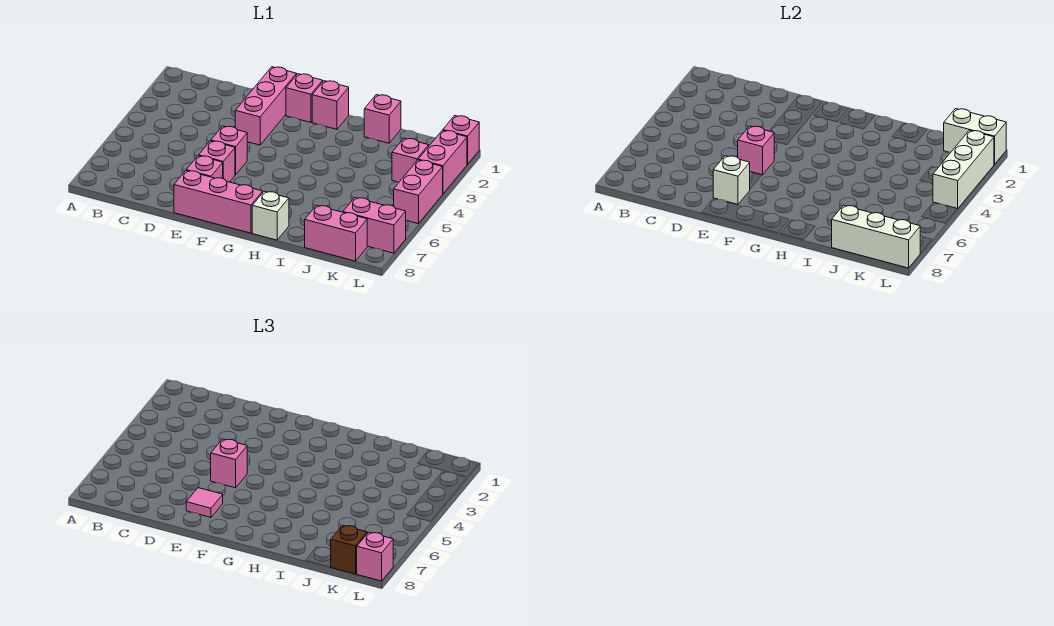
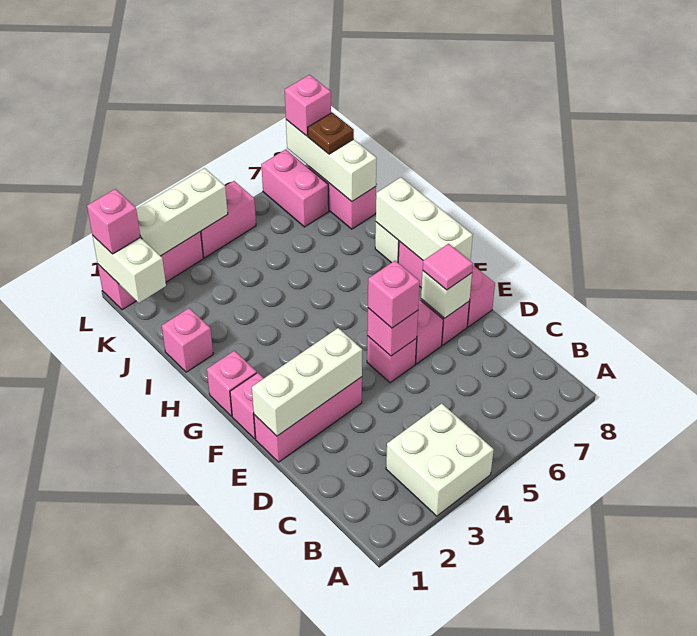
none -> white 2x2 brick [386,403,494,516]
none -> white 1x3 brick [252,328,362,436]
none -> white 1x3 brick [376,177,473,261]
pink 1x1 brick [392,138,429,182] -> pink 1x1 brick moved to [87,189,140,254]
brown 1x1 brick [331,525,367,574] -> brown 1x1 plate [308,113,354,154]

